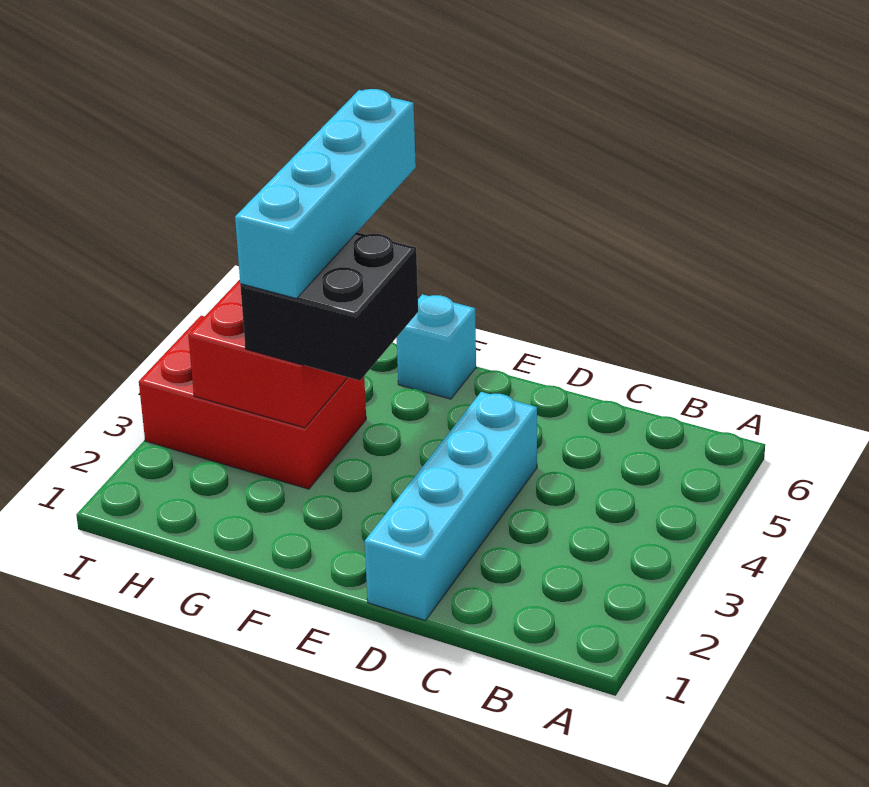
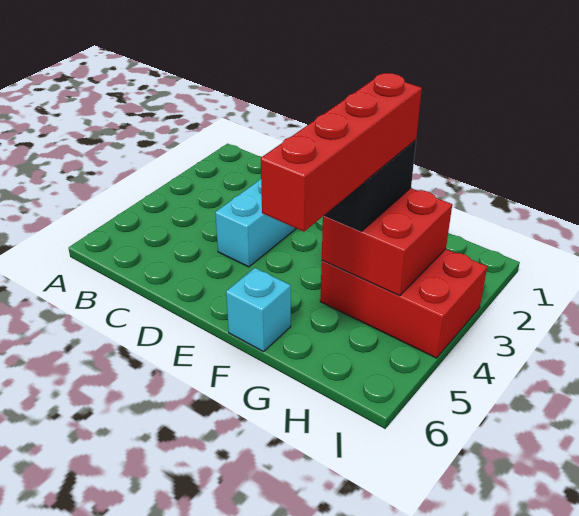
cyan 1x4 brick [235,89,416,299] -> red 1x4 brick [261,73,422,232]

